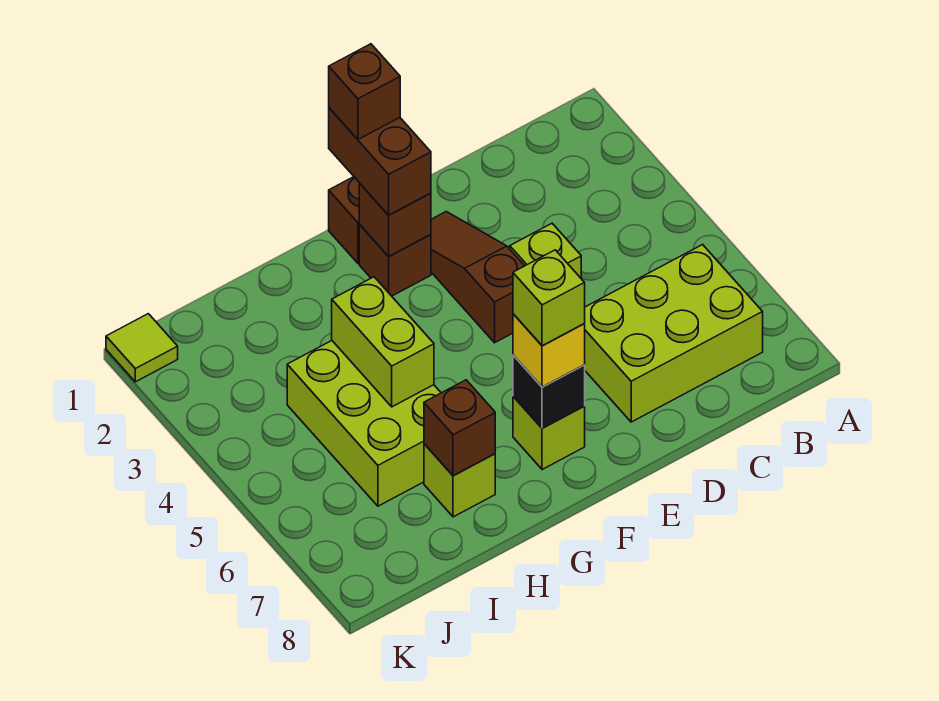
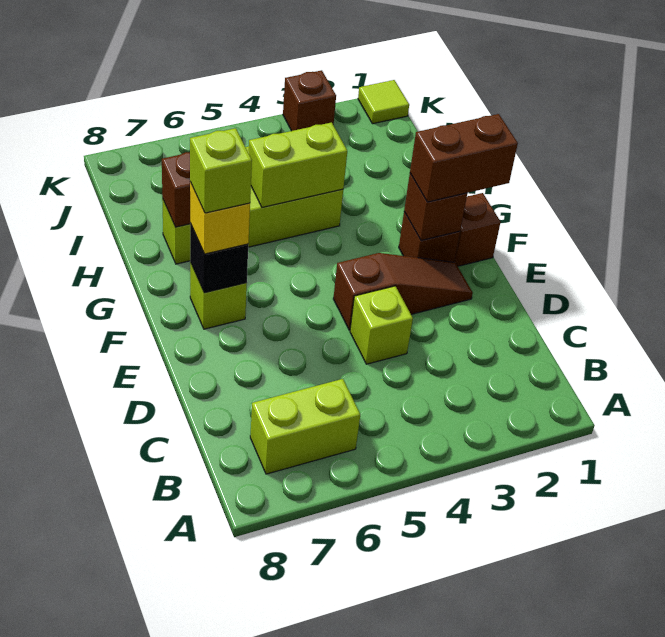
lime 2x3 brick [584,245,763,422] -> lime 1x2 brick [250,379,360,474]
brown 1x1 brick [329,44,400,139] -> brown 1x1 brick moved to [283,70,336,131]

